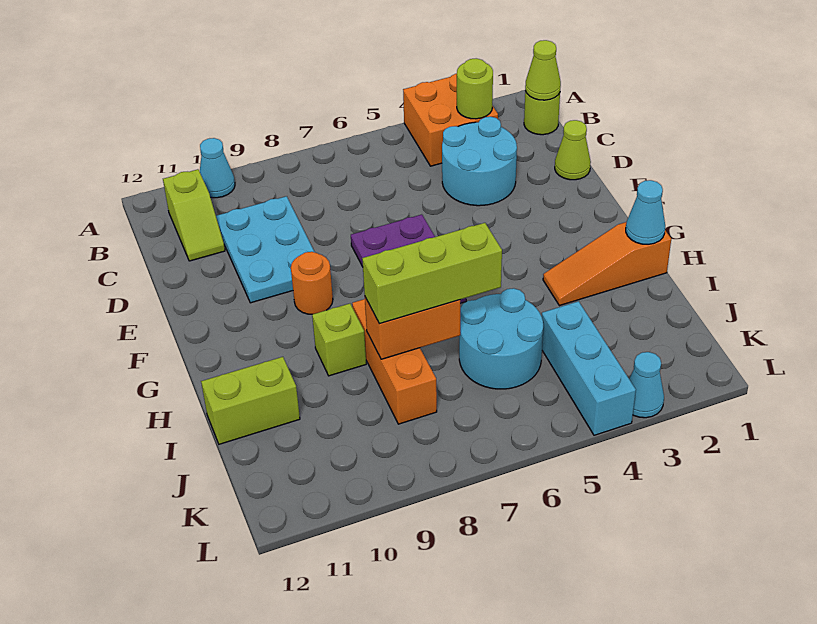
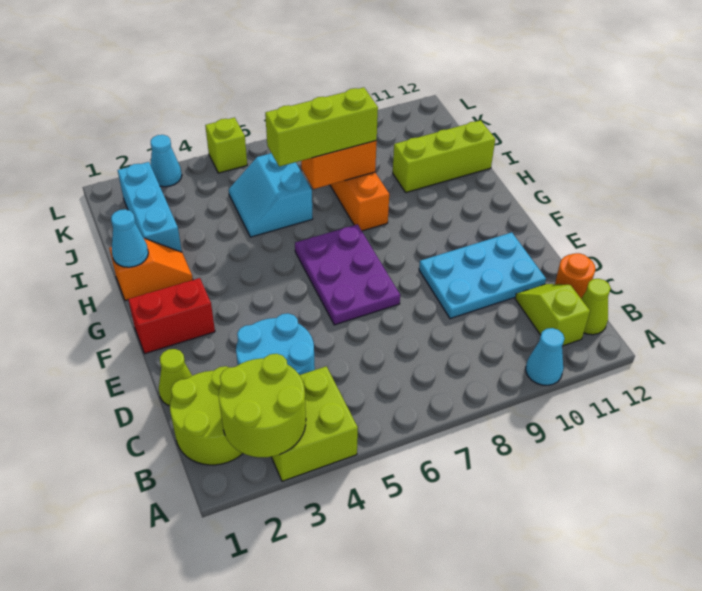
orange 2x2 brick [403,73,498,166] -> lime 2x2 brick [272,366,358,481]
lime 1x1 round brick [524,91,560,135] -> lime 2x2 round brick [170,366,243,465]
lime 1x1 cone [525,40,561,100] -> lime 1x1 cone moved to [581,279,611,335]
lime 1x1 round brick [457,58,493,119] -> lime 2x2 round brick [219,354,306,457]
cyan 2x3 plate [216,196,314,303] -> cyan 2x3 plate turned to [419,232,546,319]
none -> red 1x2 brick [128,278,215,354]
orange 1x1 round brick [291,252,333,314] -> orange 1x1 round brick moved to [555,253,595,298]
orange 1x3 slope [543,222,671,306] -> orange 1x2 slope [109,238,193,301]
lime 1x1 brick [312,304,366,376] -> lime 1x1 brick moved to [205,118,247,173]
cyan 2x2 round brick [459,288,543,389] -> cyan 2x2 slope [229,153,313,237]
lime 1x2 brick [201,357,300,444] -> lime 1x3 brick [393,120,495,192]
cyan 1x3 brick [542,301,636,435] -> cyan 1x3 brick moved to [118,162,182,252]

